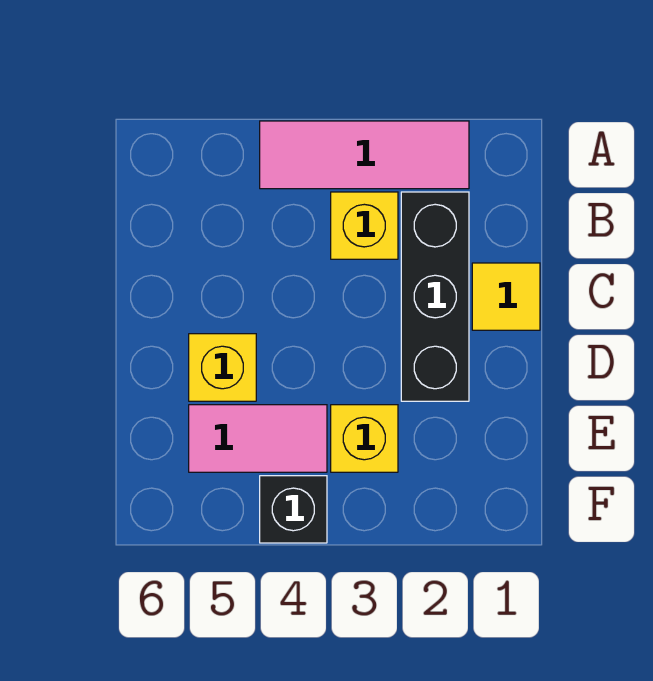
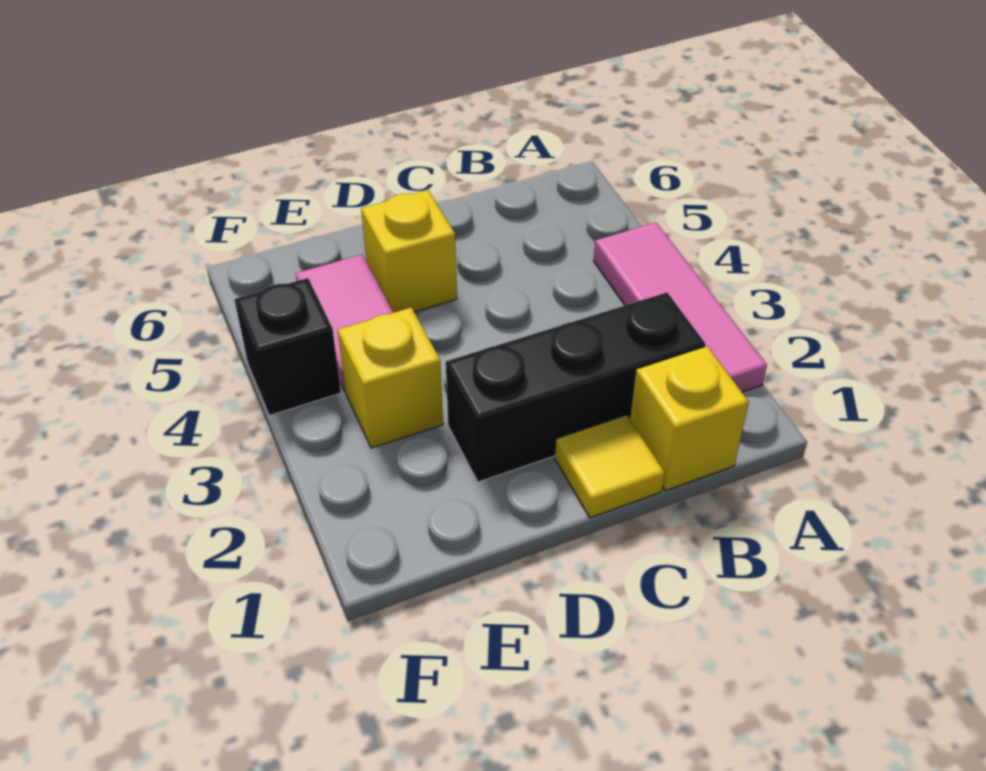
yellow 1x1 brick [331,192,398,259] -> yellow 1x1 brick moved to [630,346,749,491]

